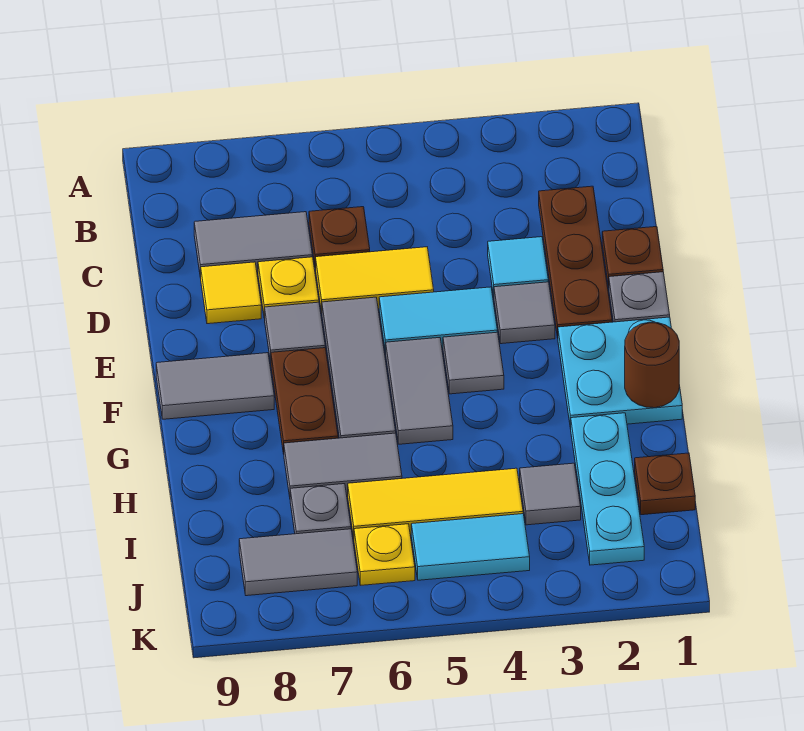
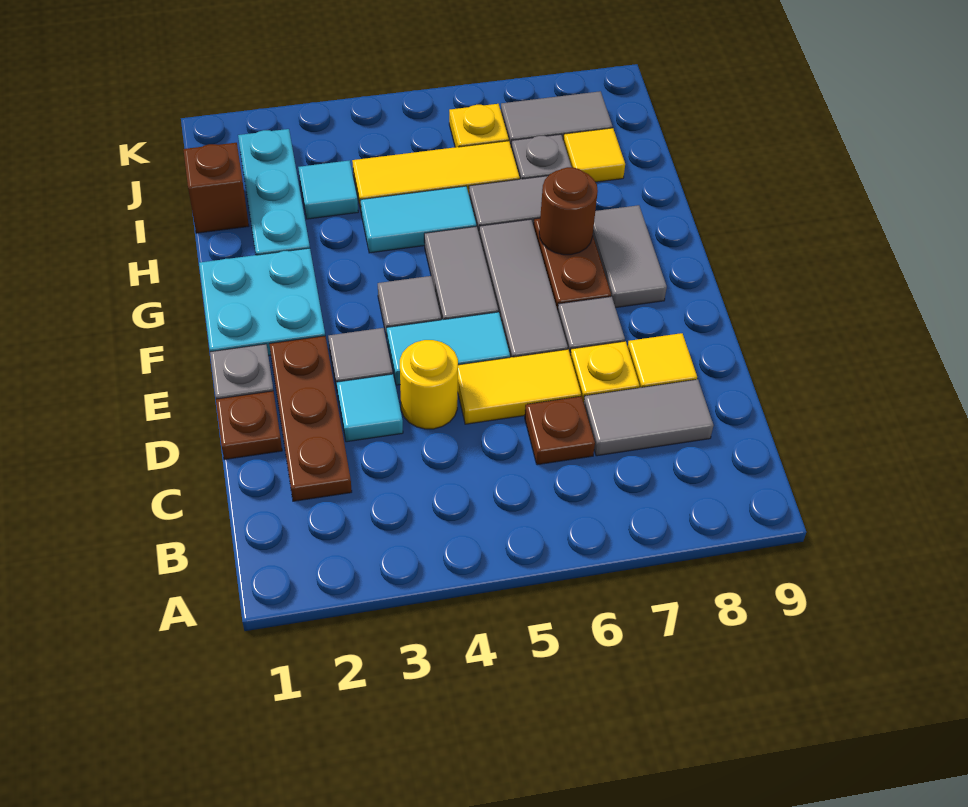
none -> yellow 1x1 round brick [400,340,458,429]
grey 1x2 tile [156,353,274,419] -> grey 1x2 tile turned to [593,205,667,308]
brown 1x1 round brick [625,322,679,408] -> brown 1x1 round brick moved to [539,167,598,255]
brown 1x1 plate [635,453,695,515] -> brown 1x1 brick [183,143,249,233]
grey 1x1 tile [520,463,581,525] -> cyan 1x1 tile [298,160,358,219]
none -> yellow 1x1 tile [563,128,625,182]
cyan 1x2 tile [411,514,530,580] -> cyan 1x2 tile moved to [360,186,476,253]

